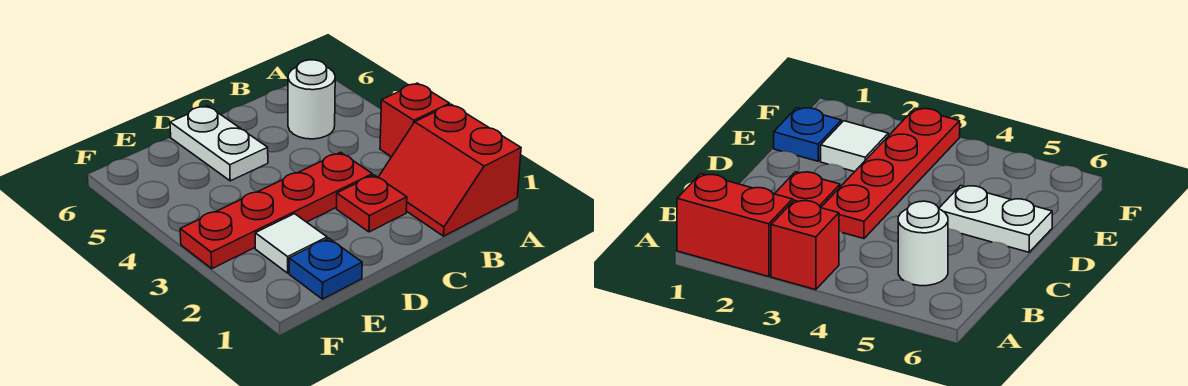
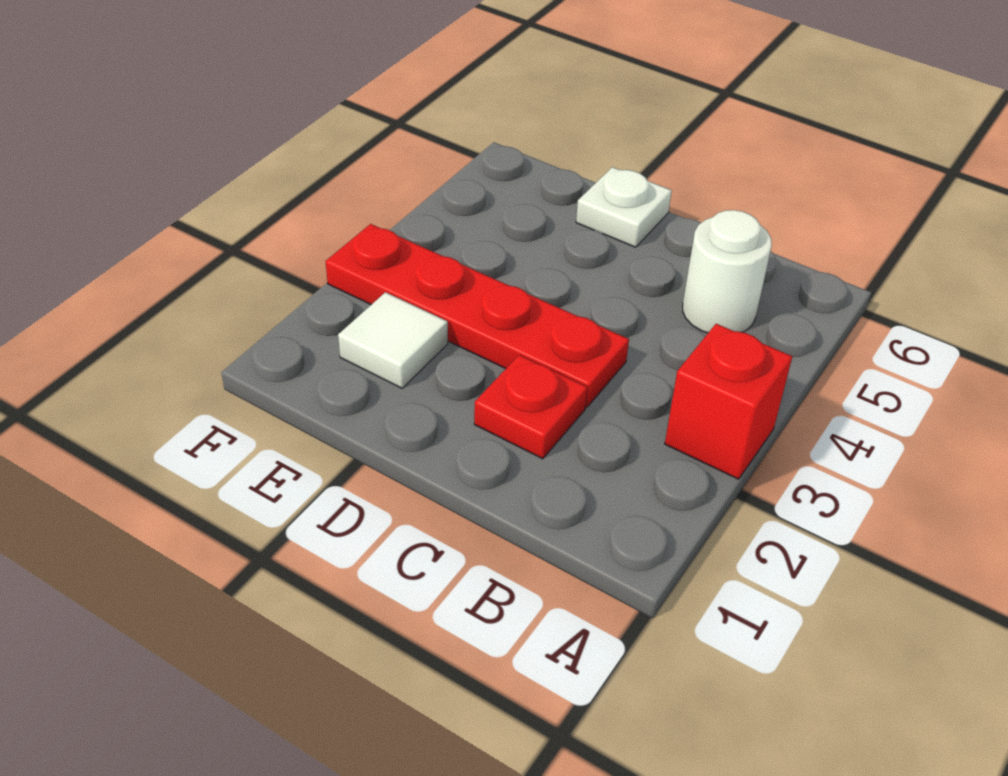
red 2x2 slope [378,104,521,236] -> none
white 1x2 plate [170,106,268,181] -> white 1x1 plate [576,167,672,247]
blue 1x1 plate [289,238,362,299] -> none

